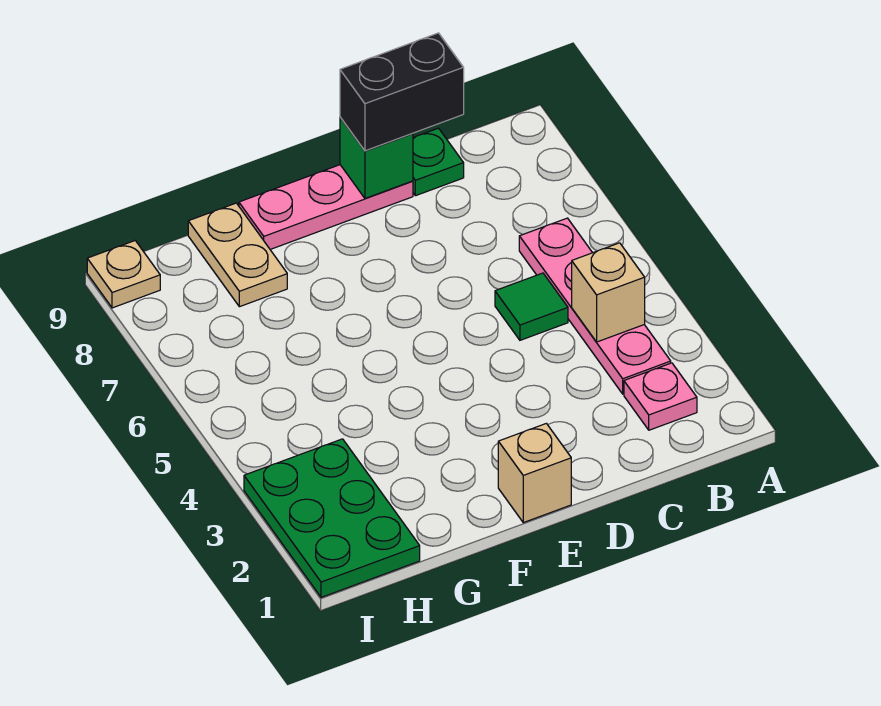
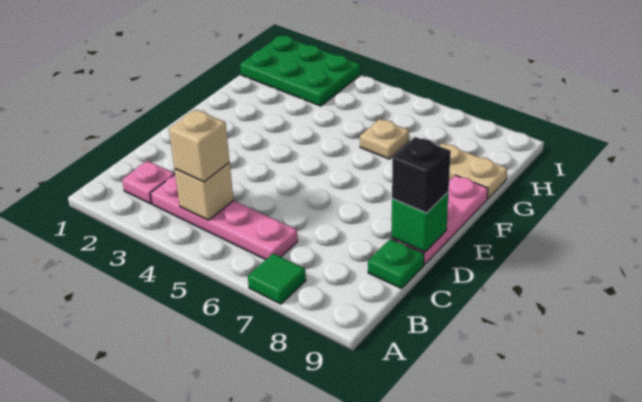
green 1x1 tile [495,273,568,340] -> green 1x1 tile moved to [248,253,306,304]
black 1x2 brick [340,33,464,151] -> black 1x1 brick [392,137,451,213]
tan 1x1 brick [498,423,571,523] -> tan 1x1 brick moved to [169,110,230,182]
tan 1x1 plate [87,241,160,308] -> tan 1x1 plate moved to [360,119,409,159]

